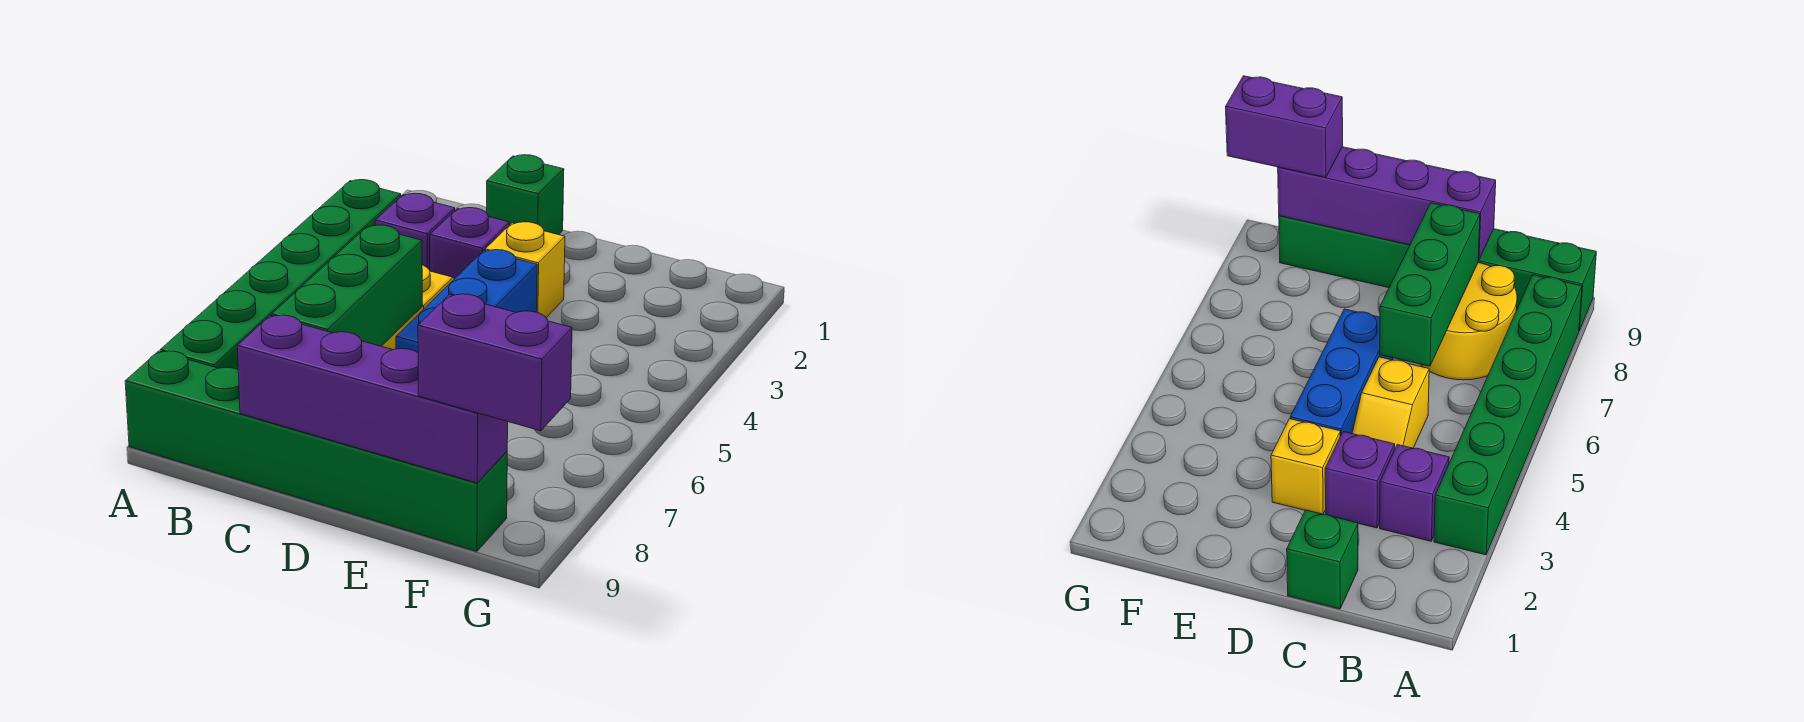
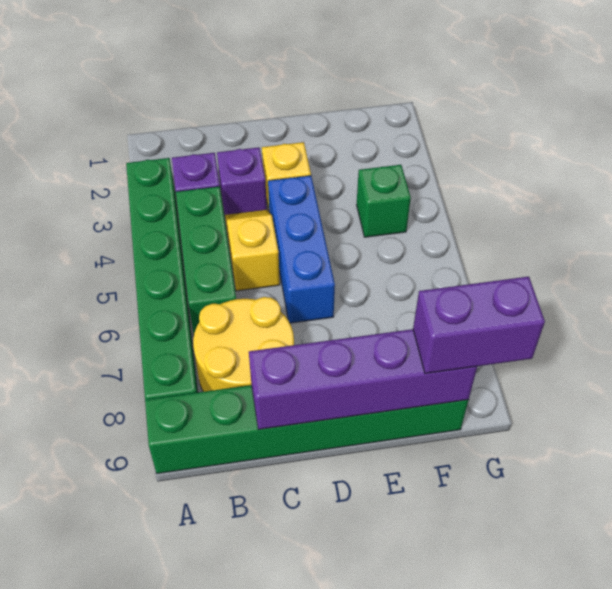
green 1x1 brick [487,155,564,235] -> green 1x1 brick moved to [357,165,411,237]
green 1x3 brick [272,225,422,346] -> green 1x3 brick moved to [176,186,236,334]

